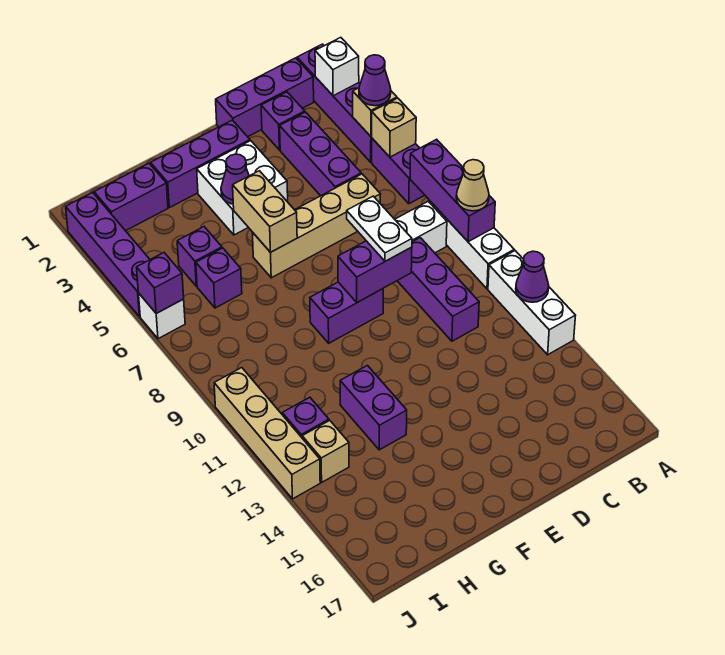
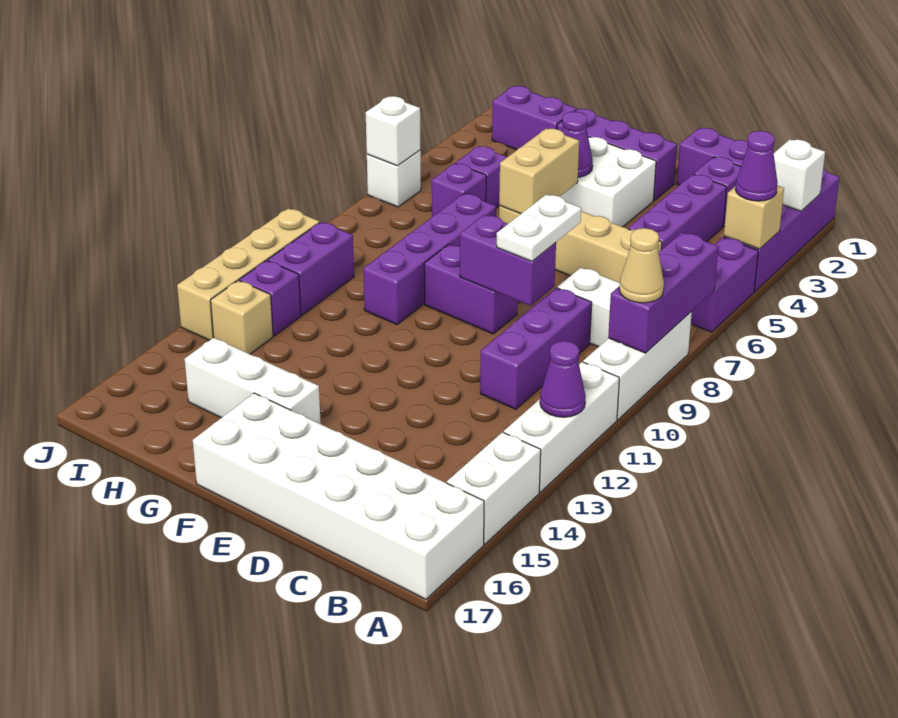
tan 1x1 brick [371,98,416,157] -> none
none -> white 1x2 brick [447,432,541,544]
none -> white 2x6 brick [193,393,484,599]
none -> white 1x3 brick [185,338,321,424]
purple 1x2 brick [340,365,407,450] -> purple 1x2 brick moved to [268,222,354,315]
purple 1x4 brick [66,193,150,317] -> purple 1x4 brick moved to [363,194,496,324]
purple 1x1 brick [137,253,184,314] -> white 1x1 brick [366,96,420,166]

